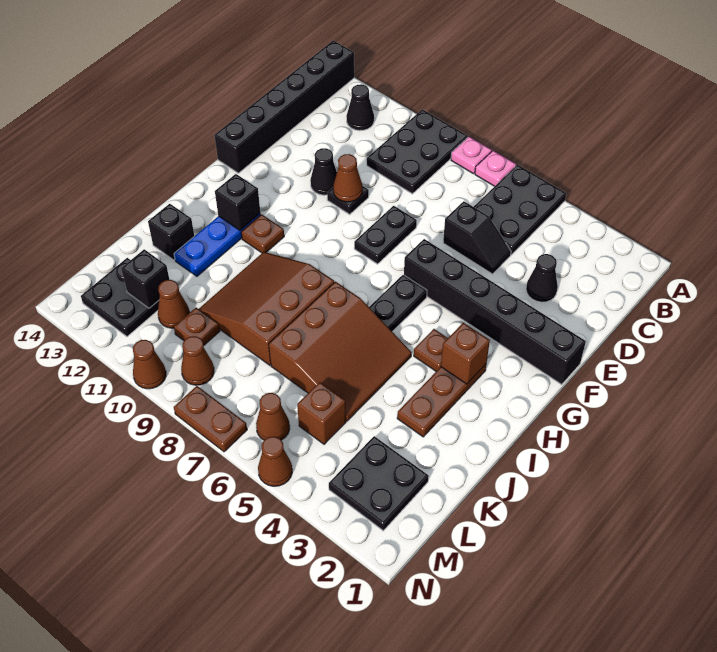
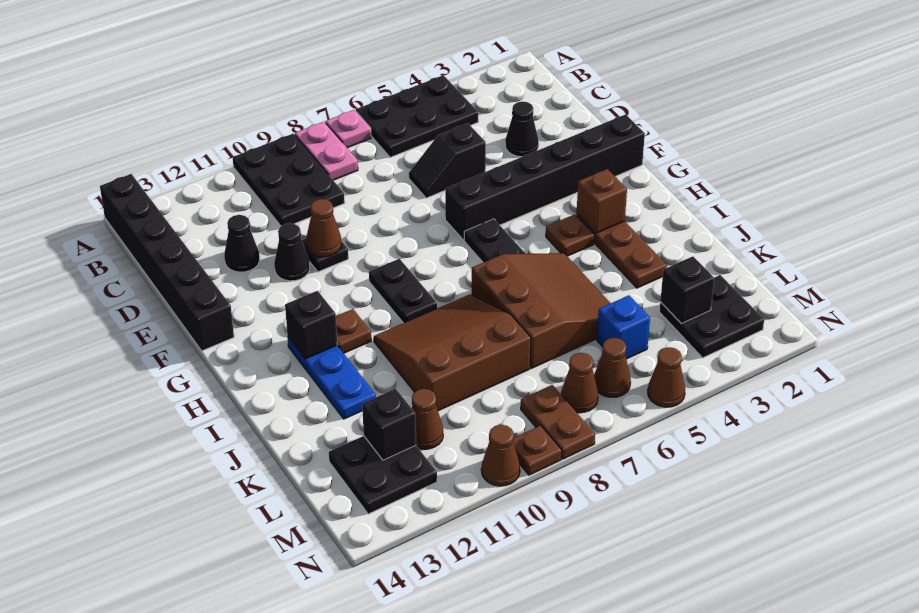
black 2x3 plate [474,165,566,255] -> black 2x3 plate turned to [356,75,478,157]
pink 1x1 plate [451,137,492,174] -> pink 1x2 plate [295,122,358,180]
black 1x1 cone [346,84,374,131] -> black 1x1 cone moved to [224,215,260,272]
black 1x2 slope [443,201,511,274] -> black 1x2 slope turned to [409,123,486,198]
black 1x2 plate [354,206,417,264] -> black 1x2 plate moved to [369,259,437,323]
brown 3x3 slope [199,252,334,365] -> brown 3x3 slope turned to [374,294,531,411]
black 1x1 brick [148,204,194,260] -> black 1x1 brick moved to [660,256,715,323]
brown 1x1 brick [297,382,346,444] -> blue 1x1 brick [597,295,650,359]
brown 1x1 plate [174,308,220,345] -> brown 1x1 plate moved to [513,425,562,475]
brown 1x1 cone [181,336,214,385] -> brown 1x1 cone moved to [561,353,598,413]
brown 1x2 plate [174,386,247,452] -> brown 1x2 plate turned to [521,385,595,459]

